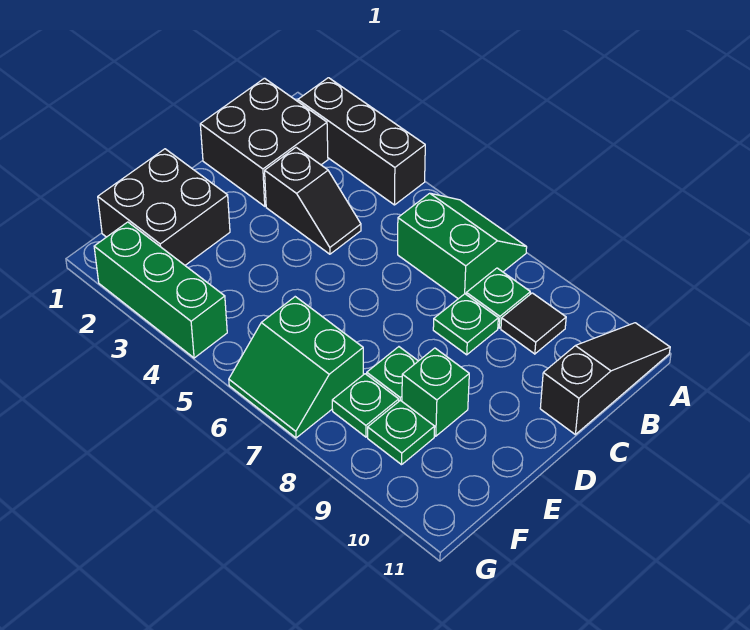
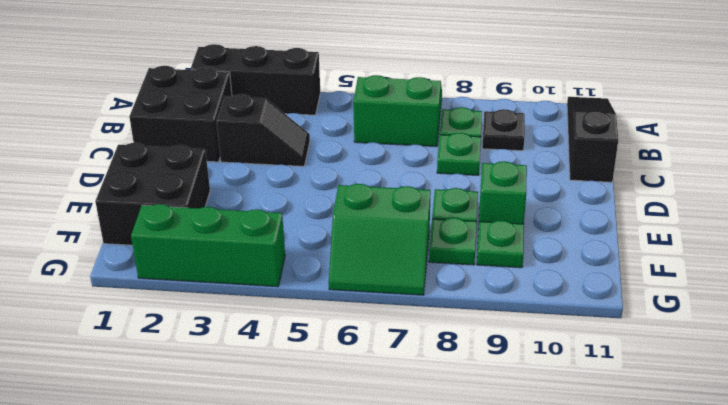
black 1x1 tile [501,293,566,354] -> black 1x1 plate [482,109,525,151]

